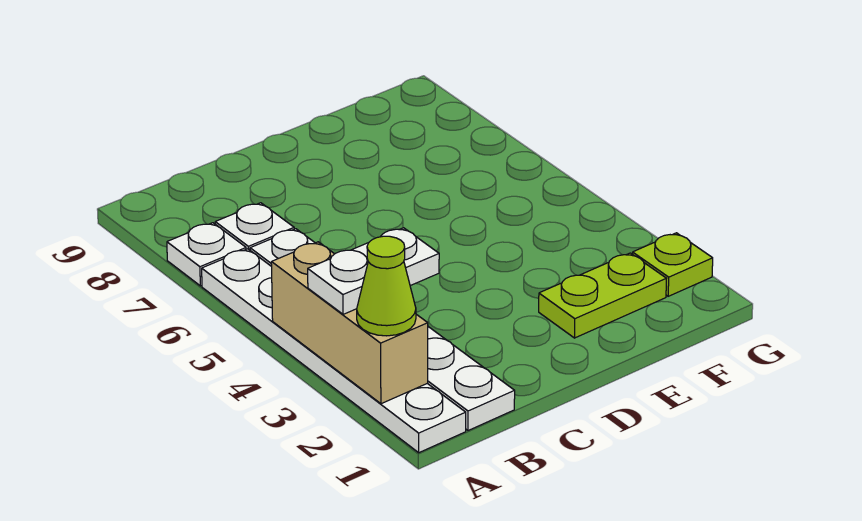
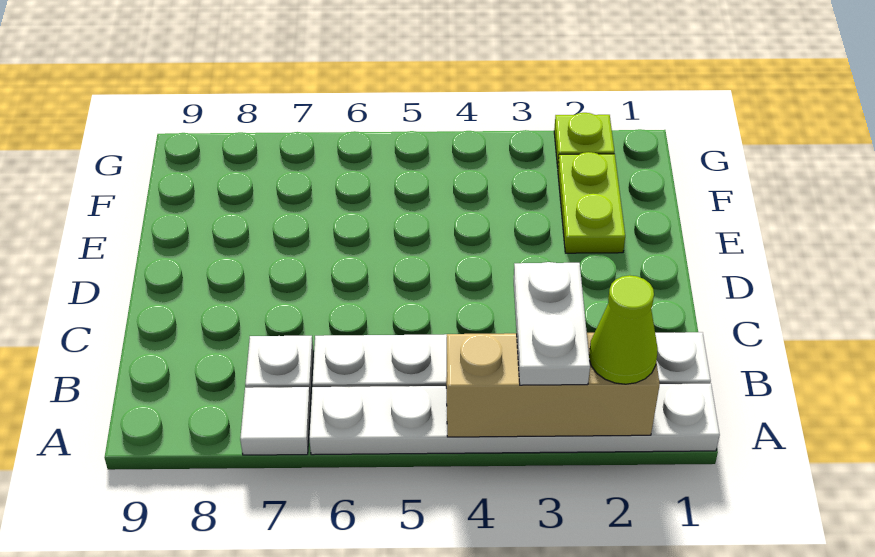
white 1x1 plate [167,223,246,286] -> white 1x1 tile [240,387,311,455]

